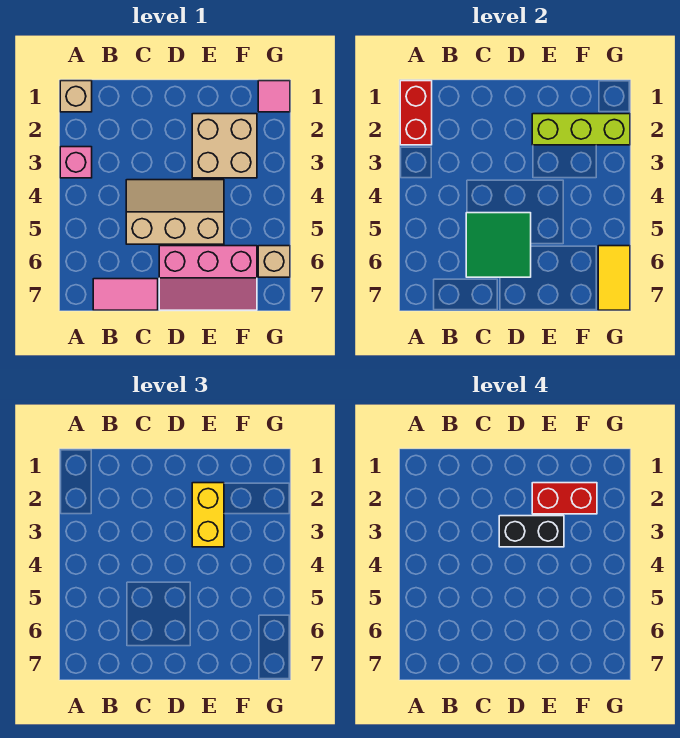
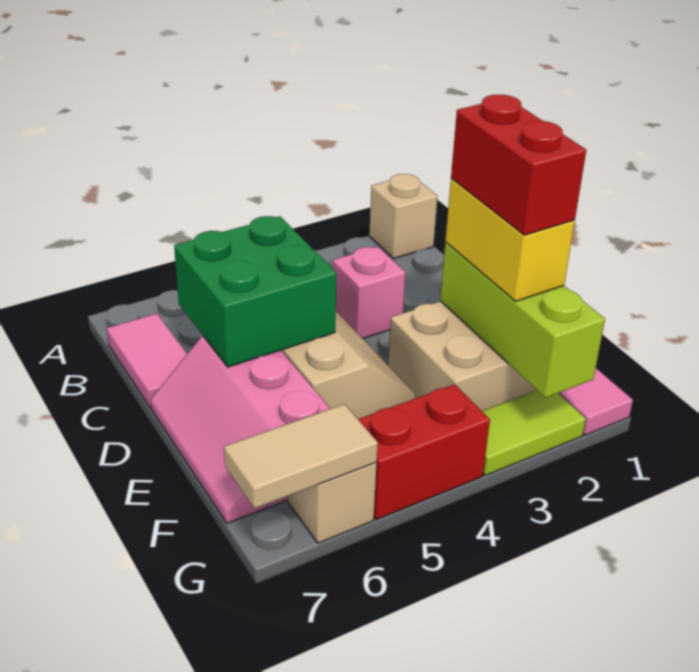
red 1x2 brick [400,81,432,145] -> red 1x2 brick moved to [358,384,490,520]
pink 1x1 brick [60,147,92,178] -> pink 1x1 brick moved to [333,247,405,339]
green 2x2 tile [466,213,531,277] -> green 2x2 brick [174,216,336,367]
black 1x2 brick [499,516,564,547] -> none
yellow 1x2 brick [192,483,224,547] -> yellow 1x2 brick turned to [445,178,575,301]
none -> lime 1x2 tile [482,391,586,475]
yellow 1x2 tile [598,246,630,310] -> tan 1x2 tile [224,404,378,508]

